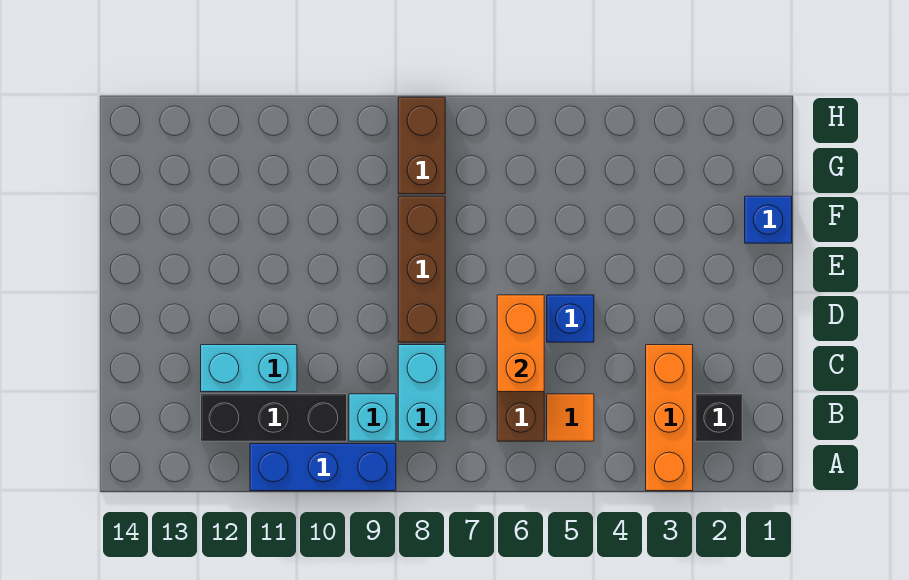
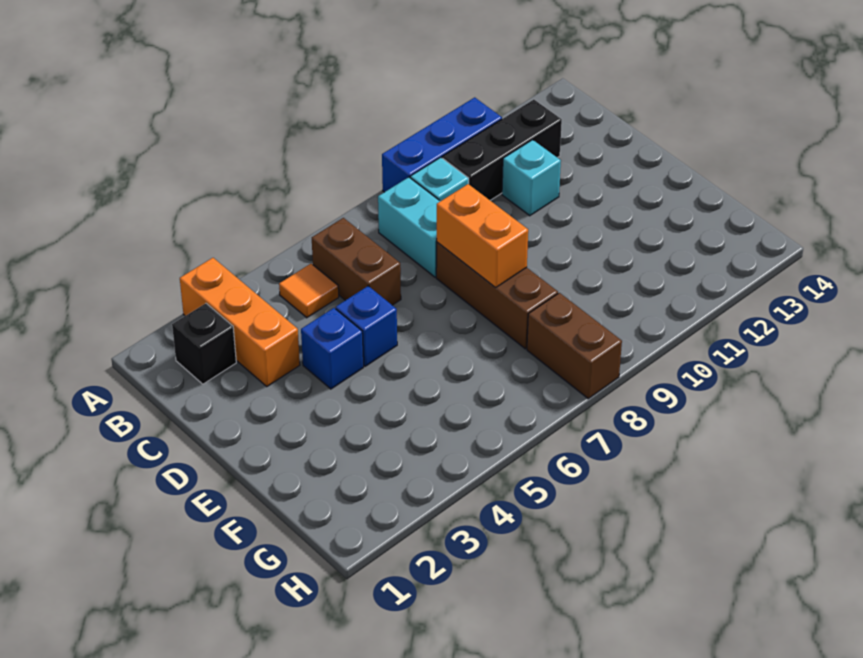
orange 1x2 brick [497,295,544,392] -> orange 1x2 brick moved to [437,184,528,288]
cyan 1x2 brick [201,345,297,392] -> cyan 1x1 brick [502,140,561,216]
blue 1x1 brick [745,196,792,243] -> blue 1x1 brick moved to [301,308,363,389]

